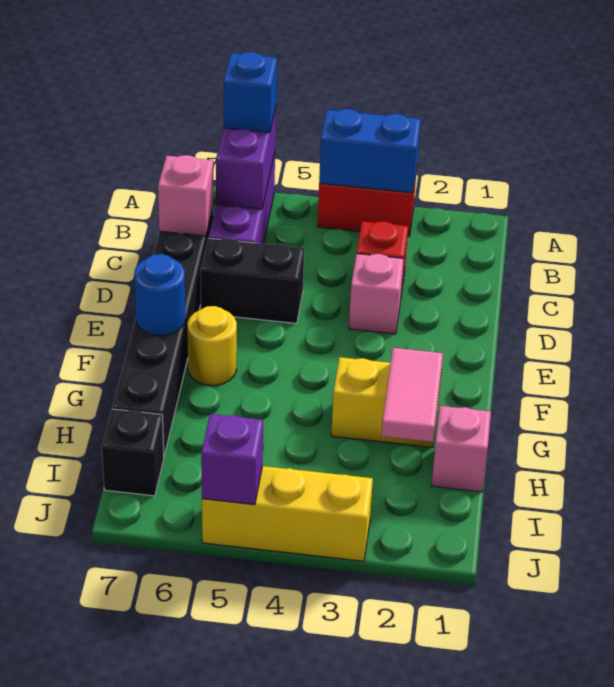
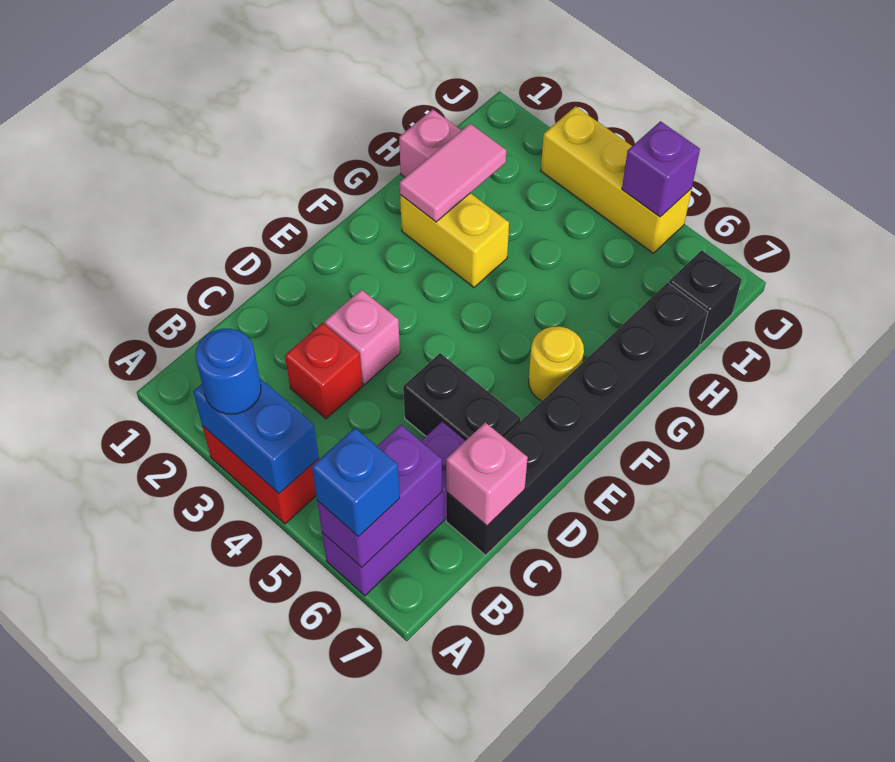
blue 1x1 round brick [135,254,185,335] -> blue 1x1 round brick moved to [196,329,261,414]

